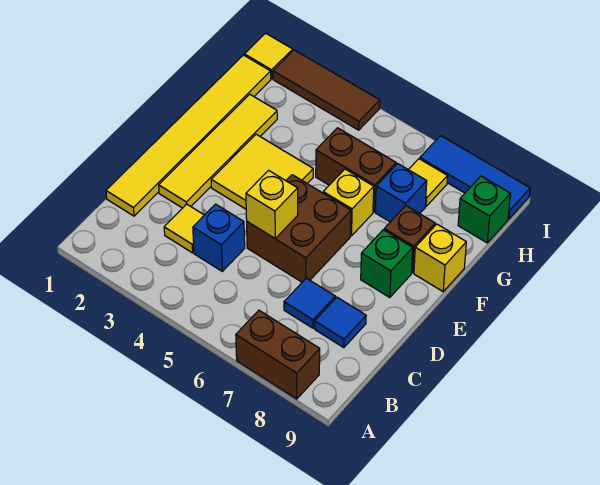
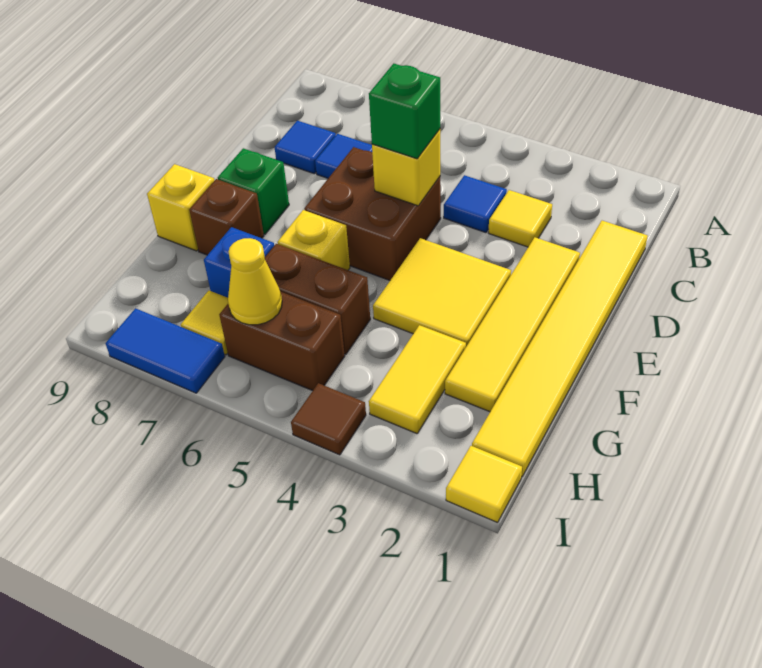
brown 1x2 brick [236,310,320,399] -> brown 1x2 brick moved to [219,292,345,391]
blue 1x1 brick [193,204,245,271] -> blue 1x1 tile [444,175,507,233]
none -> yellow 1x2 tile [369,325,466,434]
none -> yellow 1x1 cone [228,238,282,325]
green 1x1 brick [458,176,510,243] -> green 1x1 brick moved to [369,64,440,159]
brown 1x3 tile [273,50,380,130] -> brown 1x1 tile [291,383,366,455]
blue 1x3 tile [420,136,530,219] -> blue 1x2 tile [106,308,225,393]

